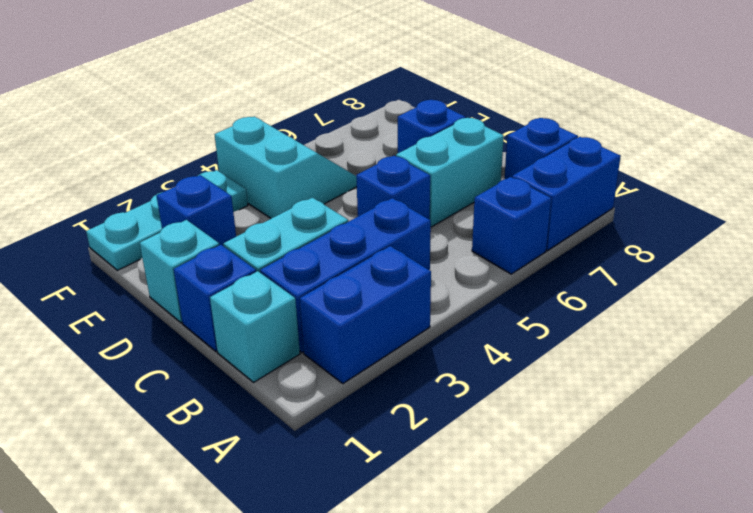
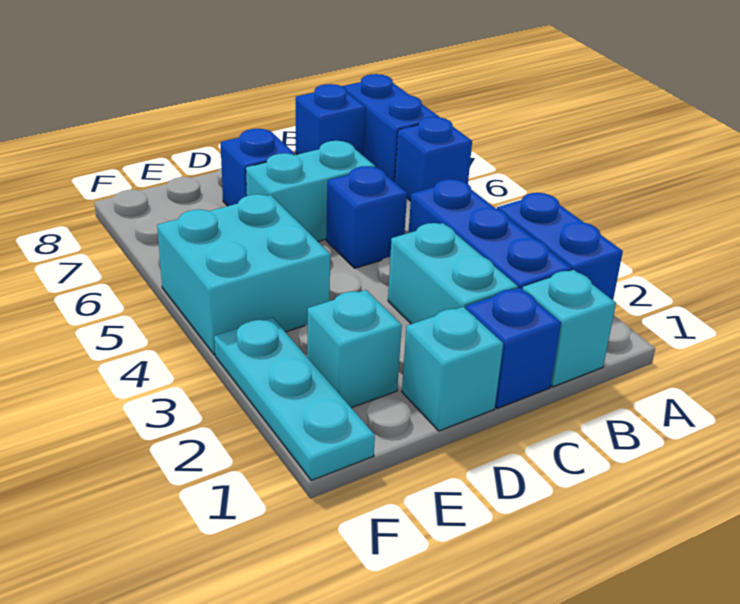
cyan 1x2 brick [396,118,504,227] -> cyan 1x2 brick turned to [246,141,375,241]
blue 1x1 brick [157,175,236,246] -> cyan 1x1 brick [307,290,402,408]
cyan 2x2 slope [215,116,357,218] -> cyan 2x2 brick [157,194,330,355]

